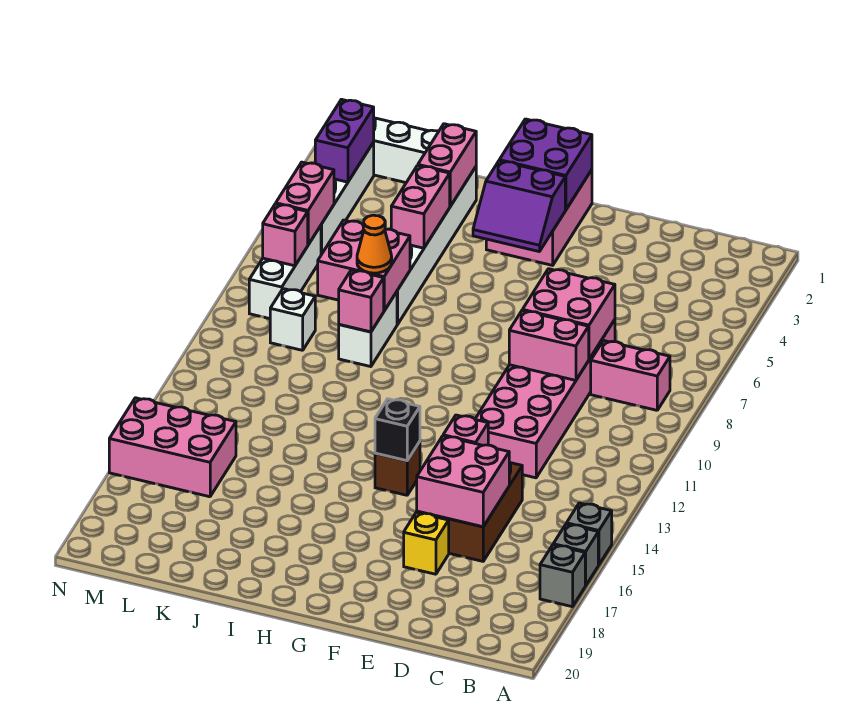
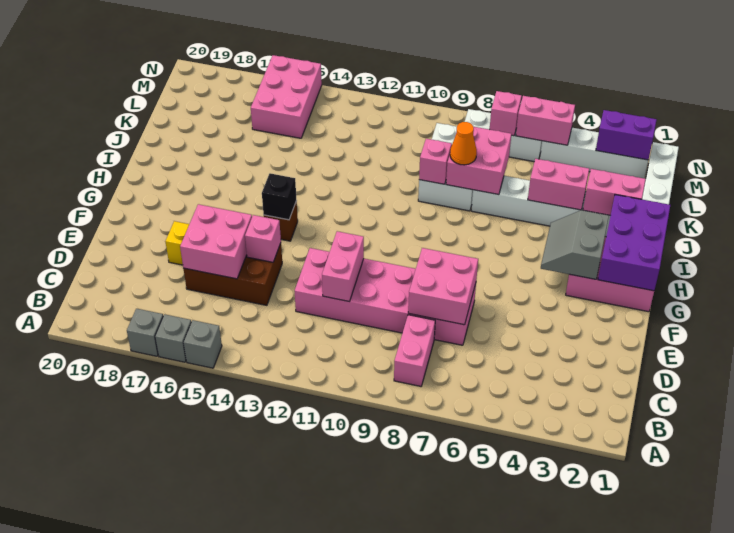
pink 1x2 brick [509,311,589,380] -> pink 1x2 brick moved to [322,231,364,302]
purple 2x2 brick [499,119,592,210] -> purple 2x3 brick [598,195,670,291]
purple 2x2 slope [473,161,565,252] -> grey 2x2 slope [541,210,609,279]

